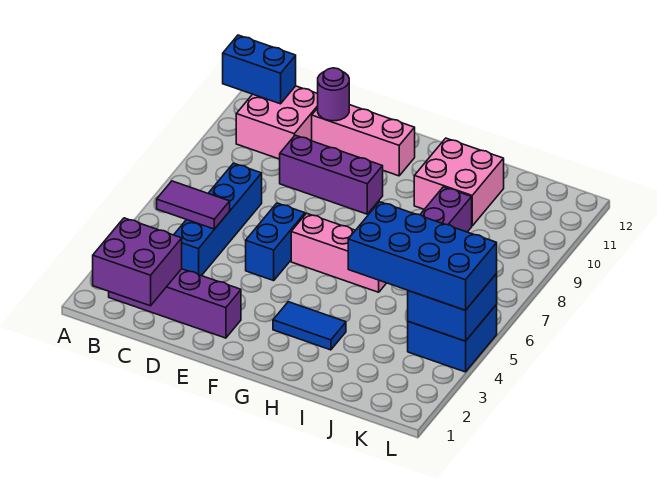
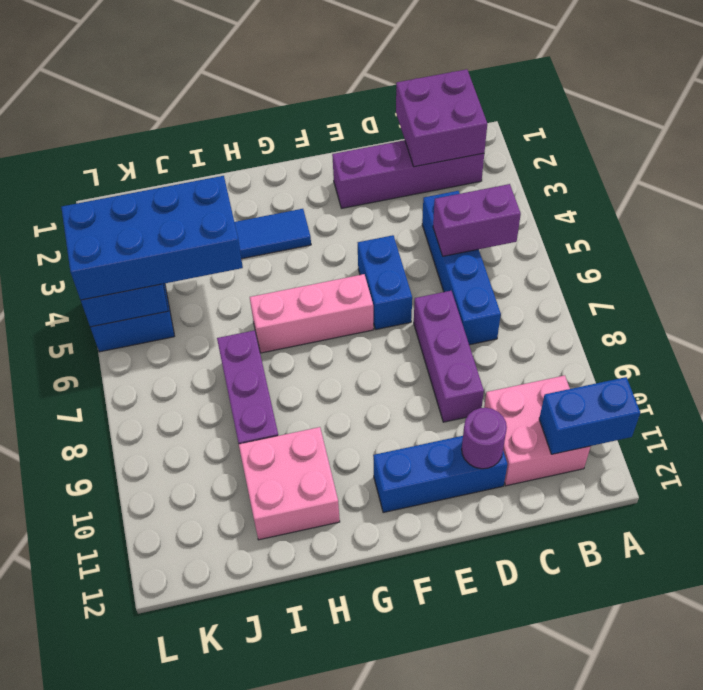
purple 1x2 tile [157,181,230,229] -> purple 1x2 brick [433,184,521,256]
purple 1x3 brick [280,135,383,214] -> purple 1x3 brick turned to [414,291,484,422]
pink 1x3 brick [312,105,415,176] -> blue 1x3 brick [373,436,508,513]

